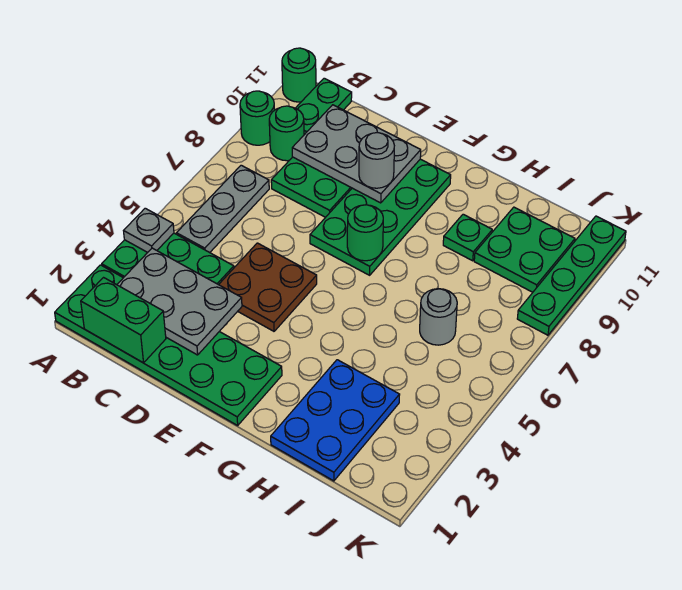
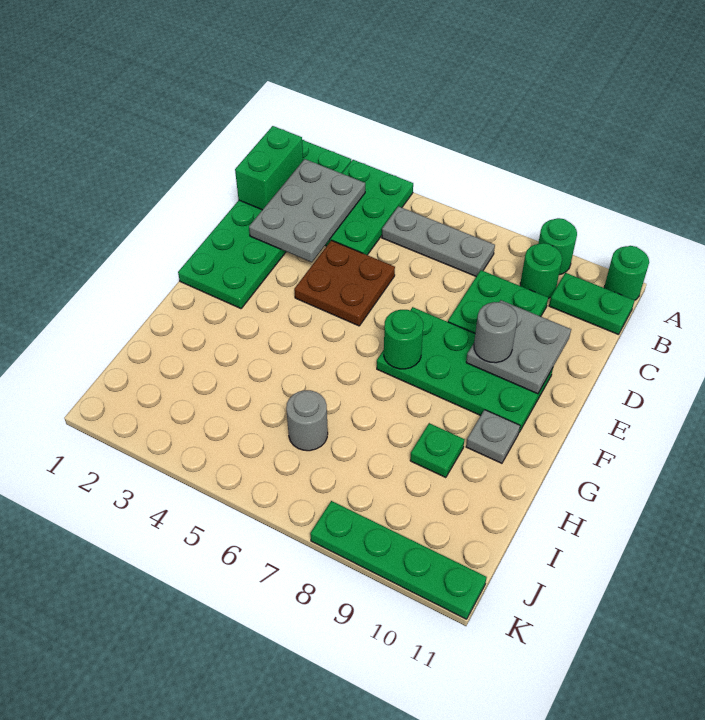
grey 1x1 plate [124,208,174,252] -> grey 1x1 plate moved to [466,410,520,463]
grey 2x3 plate [292,105,421,203] -> grey 2x2 plate [466,300,571,394]
blue 2x3 plate [271,360,400,481] -> none
green 2x2 plate [474,207,575,292] -> none

